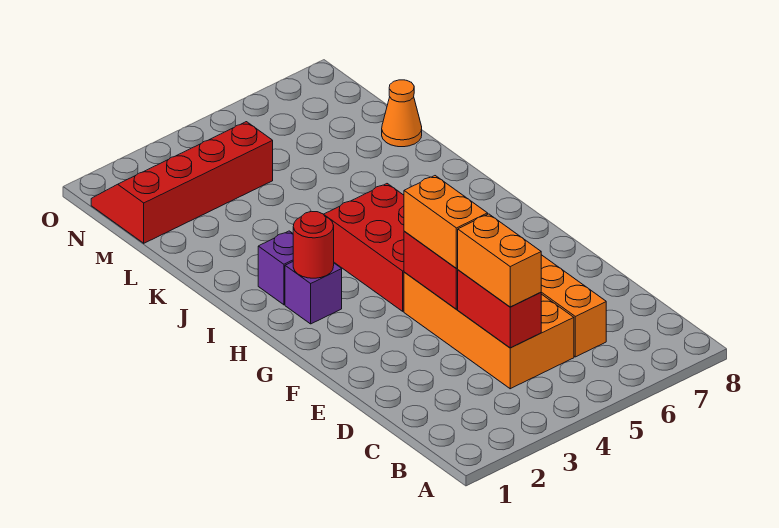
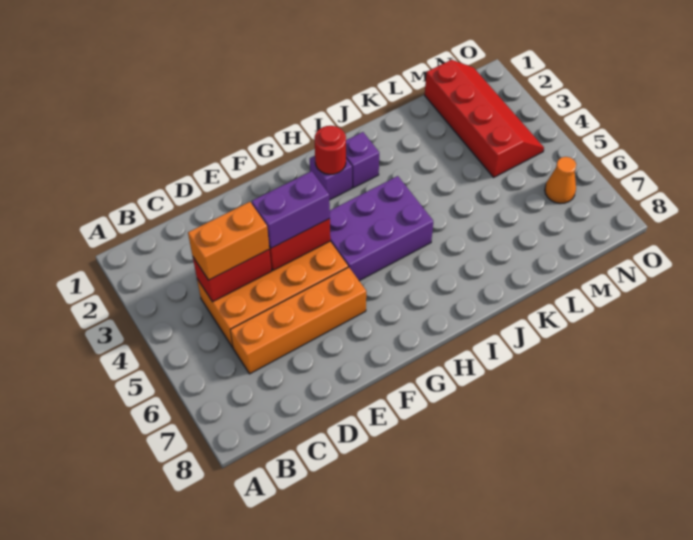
orange 1x2 brick [404,176,488,269] -> purple 1x2 brick [252,171,330,248]
red 2x3 brick [324,184,404,311] -> purple 2x3 brick [329,176,433,281]
orange 1x1 cone [382,80,422,147] -> orange 1x1 cone moved to [545,157,576,203]

